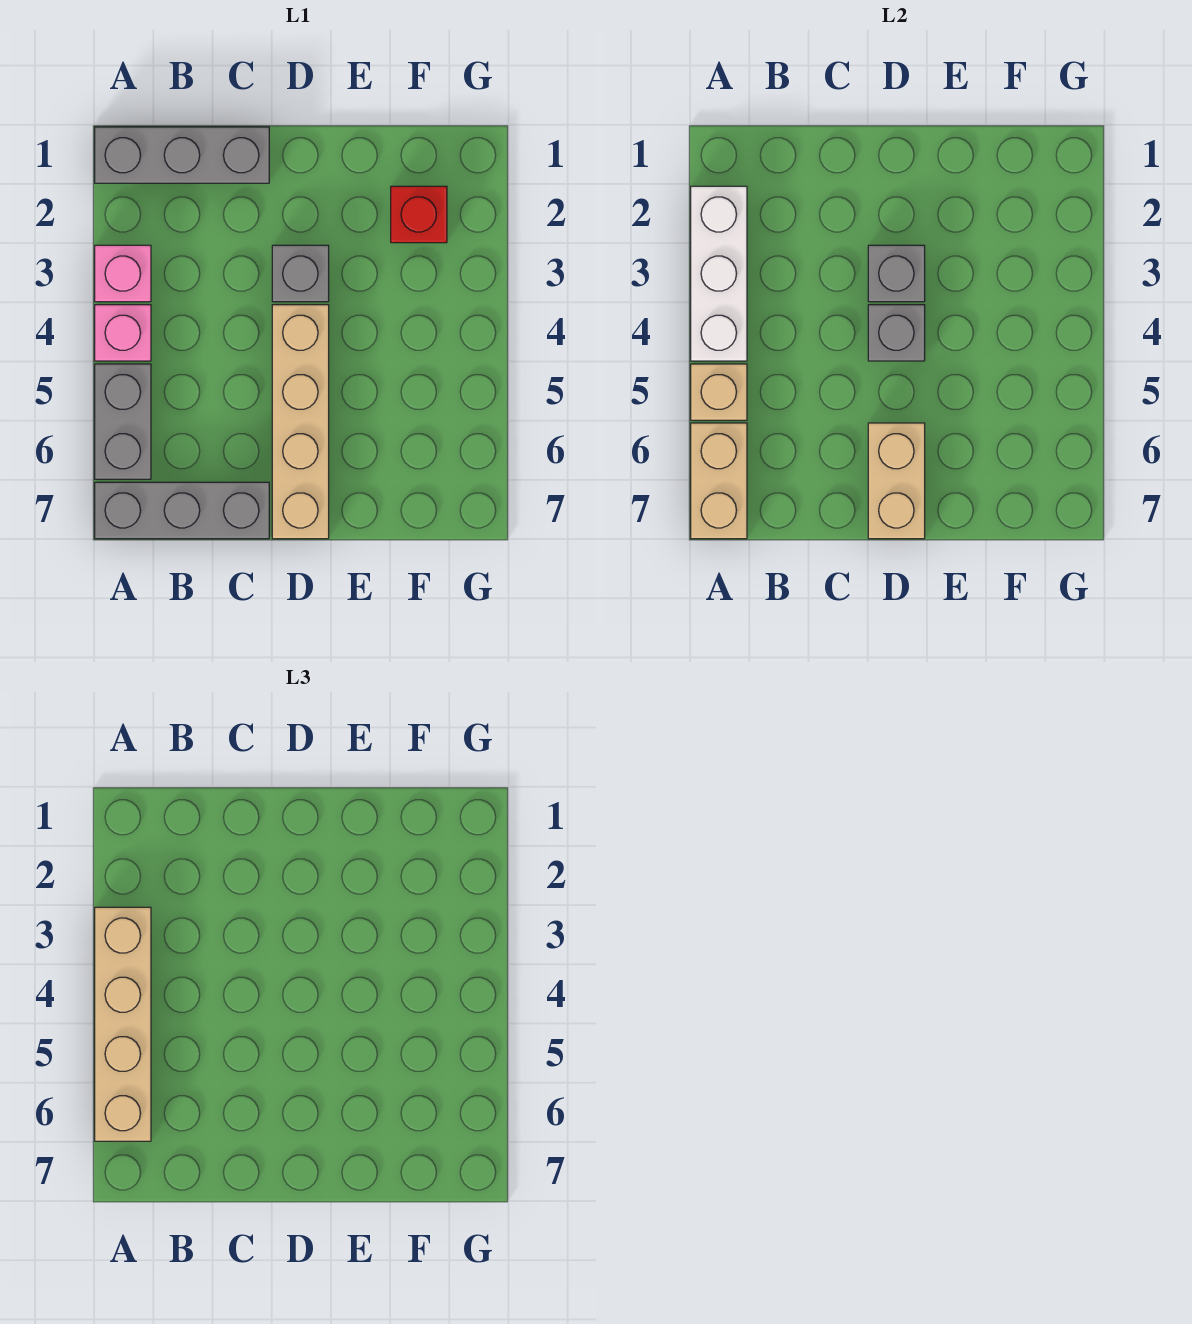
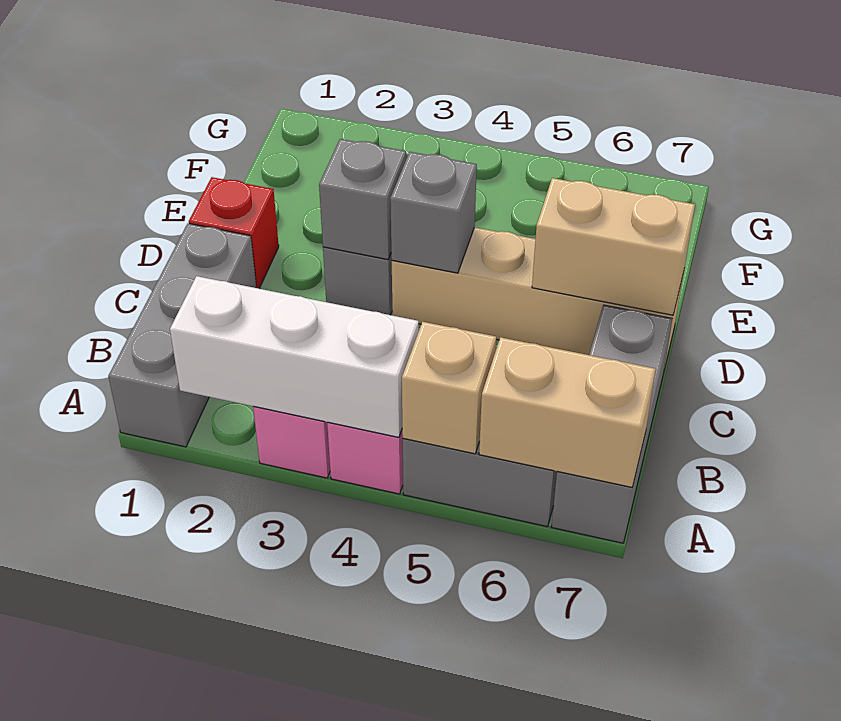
tan 1x4 brick [95,907,151,1141] -> none
red 1x1 brick [391,186,447,243] -> red 1x1 brick moved to [189,177,279,289]

